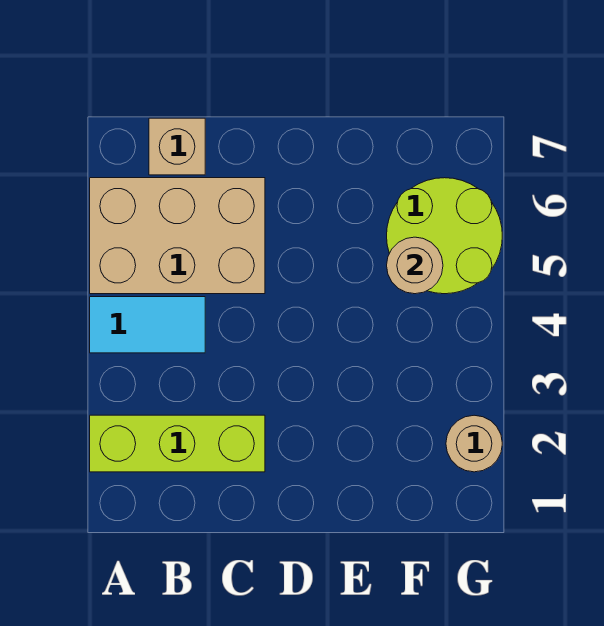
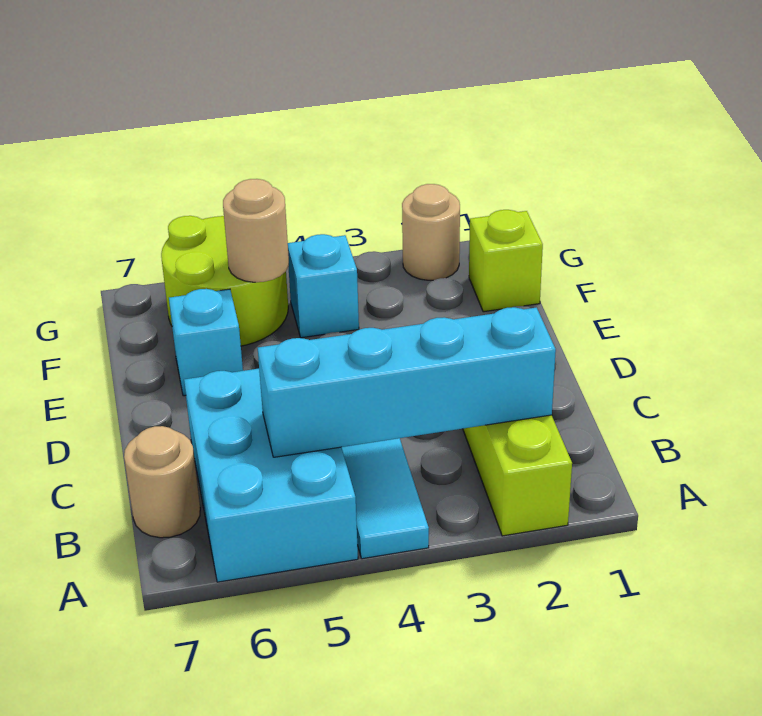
tan 2x3 brick [90,178,265,294] -> cyan 2x3 brick [184,369,358,582]
none -> cyan 1x4 brick [258,307,556,457]
tan 1x1 brick [149,118,205,175] -> tan 1x1 round brick [124,426,200,538]
none -> cyan 1x1 brick [169,289,243,396]
none -> lime 1x1 brick [469,210,543,312]
none -> cyan 1x1 brick [288,234,359,338]

